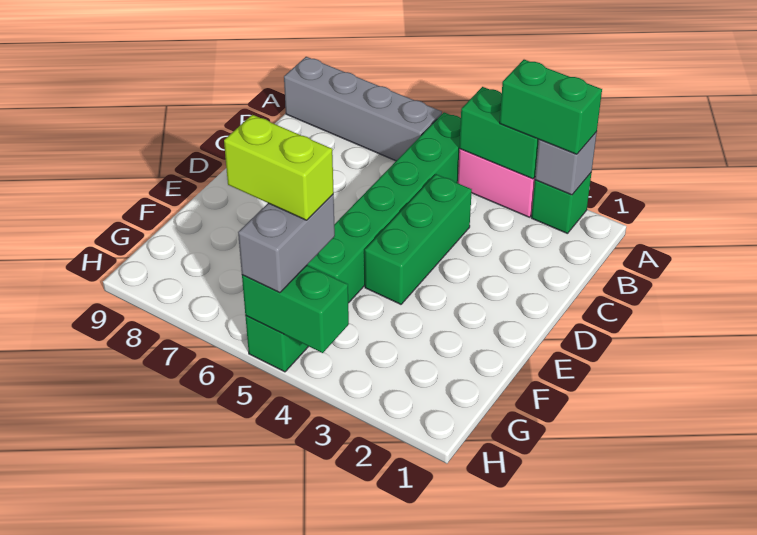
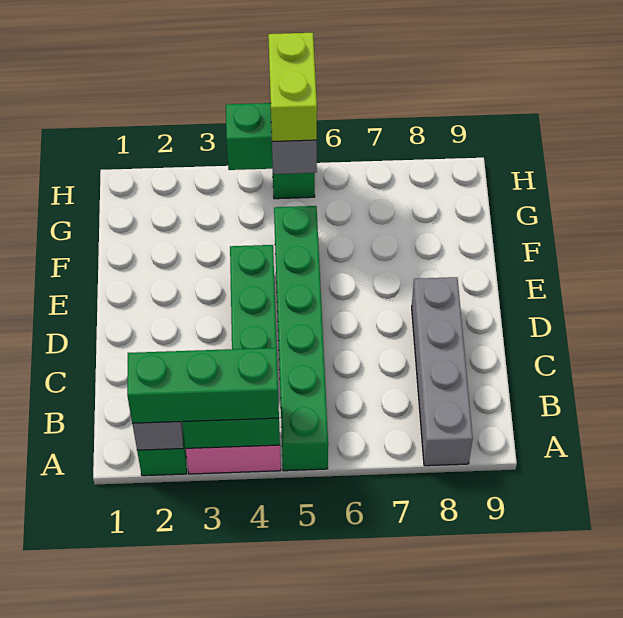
green 1x2 brick [500,60,602,154] -> green 1x3 brick [127,348,279,423]
grey 1x4 brick [284,57,442,161] -> grey 1x4 brick turned to [412,277,473,466]
lime 1x2 brick [224,115,334,220] -> lime 1x2 brick turned to [268,33,317,141]

